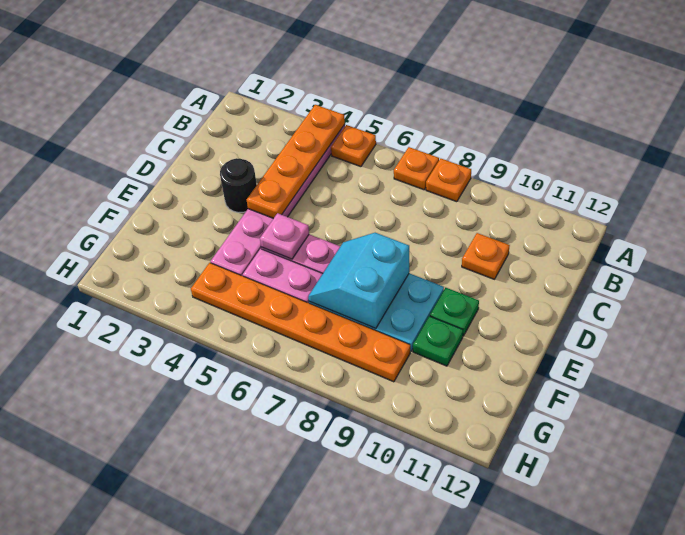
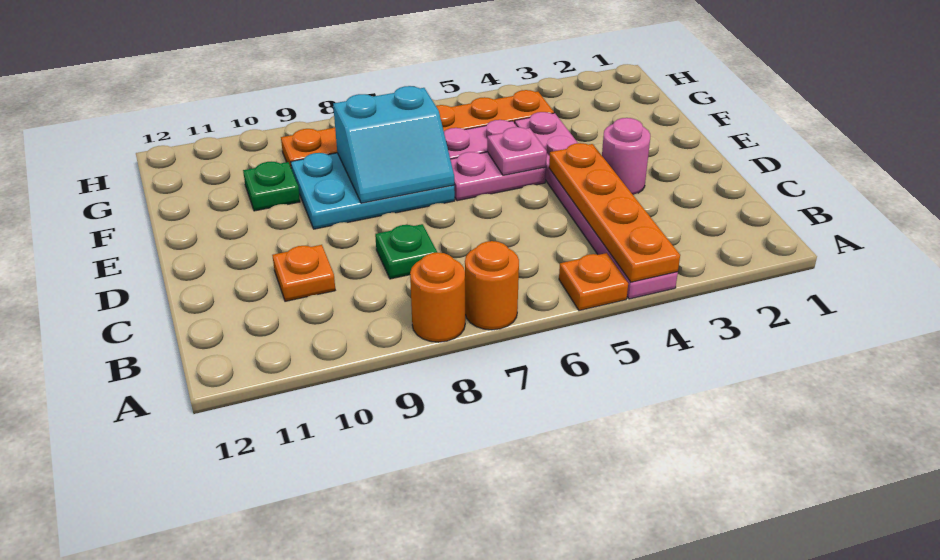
orange 1x1 plate [394,147,439,190] -> orange 1x1 round brick [465,241,519,330]
orange 1x1 plate [426,159,471,202] -> orange 1x1 round brick [410,252,465,342]
black 1x1 round brick [220,158,257,213] -> pink 1x1 round brick [602,118,650,195]
cyan 2x2 slope [308,233,409,329] -> cyan 2x2 slope turned to [333,86,454,203]
green 1x1 plate [430,288,479,336] -> green 1x1 plate moved to [375,224,437,279]

